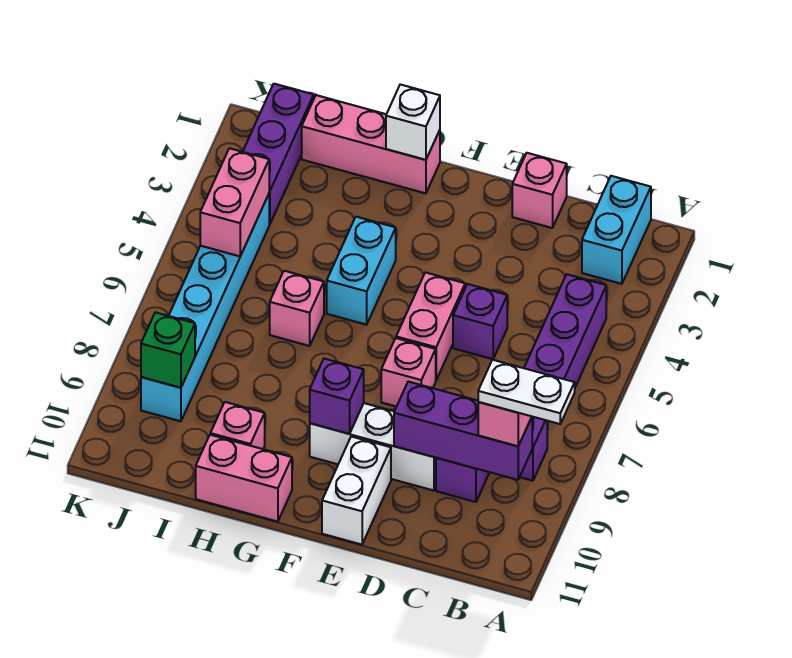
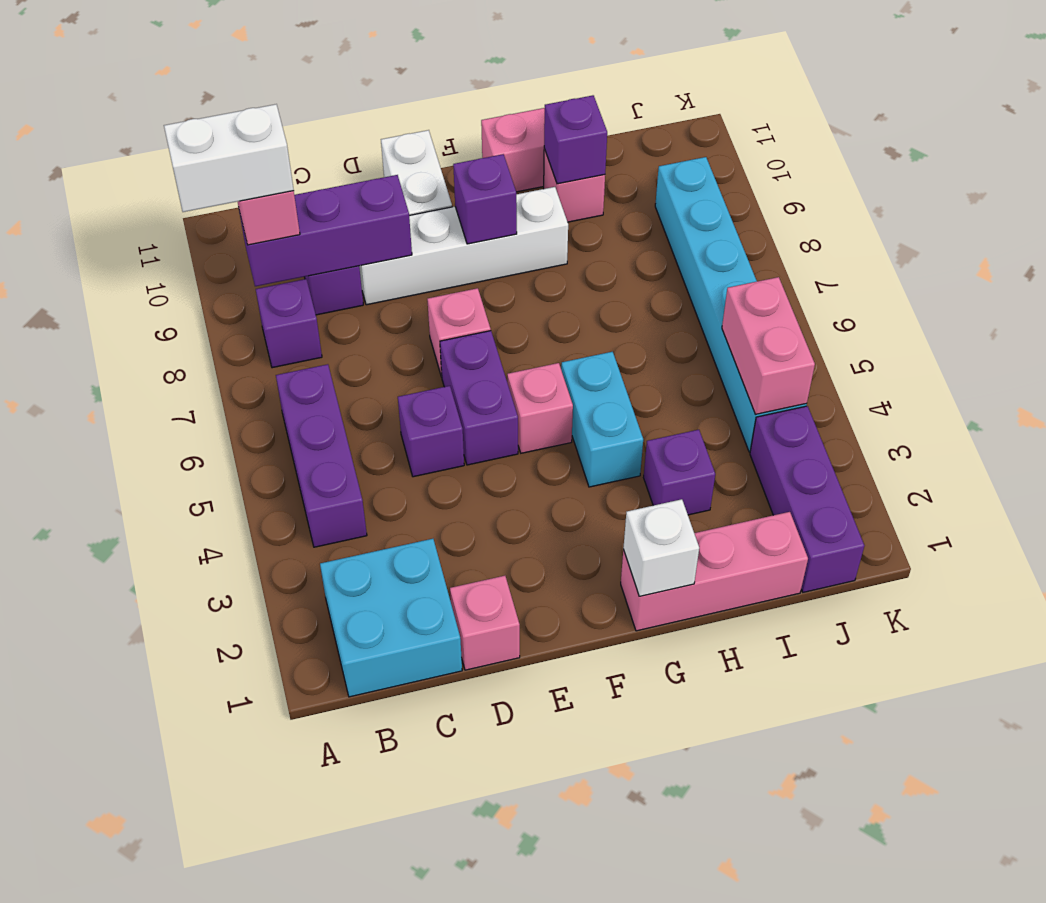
white 1x2 plate [478,360,575,424] -> white 1x2 brick [164,104,294,212]
cyan 1x2 brick [582,176,651,284] -> cyan 2x2 brick [320,539,462,697]
white 1x3 brick [310,403,436,491] -> white 1x4 brick [359,187,568,305]
pink 1x2 brick [396,272,465,380] -> purple 1x2 brick [440,331,518,465]
none -> purple 1x1 brick [644,430,715,515]
pink 1x1 brick [270,271,324,346] -> pink 1x1 brick moved to [507,363,573,453]
none -> purple 1x1 brick [544,95,607,184]
green 1x1 brick [141,312,195,388] -> none

